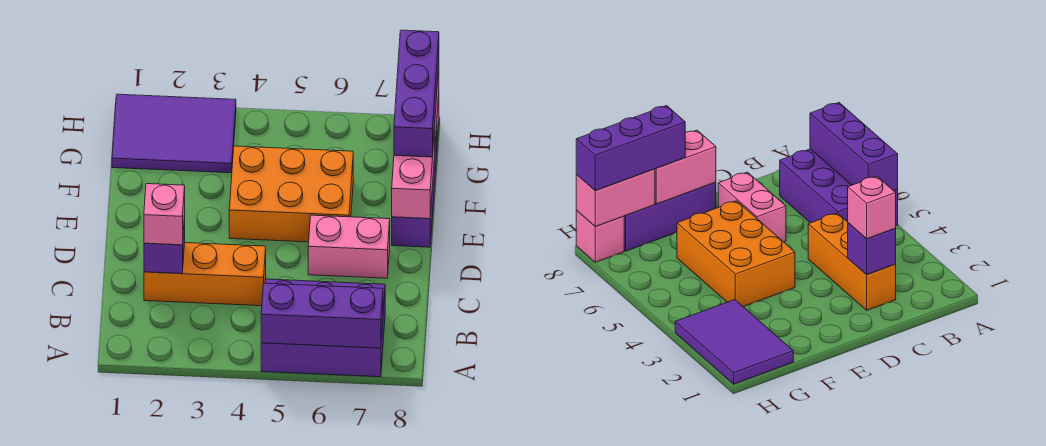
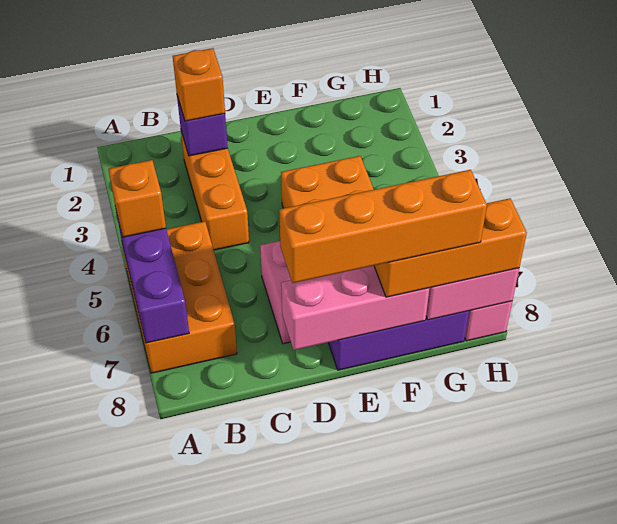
purple 2x3 brick [261,279,385,377] -> orange 2x3 brick [122,221,237,373]
none -> orange 1x1 brick [109,160,166,237]
pink 1x1 brick [144,184,185,245] -> orange 1x1 brick [173,48,225,121]
none -> orange 1x4 brick [279,170,487,283]
pink 1x2 brick [392,128,435,219] -> pink 1x3 brick [281,266,429,350]
purple 1x3 brick [394,30,439,157] -> orange 1x3 brick [374,198,527,297]
purple 2x3 tile [112,94,236,173] -> none

